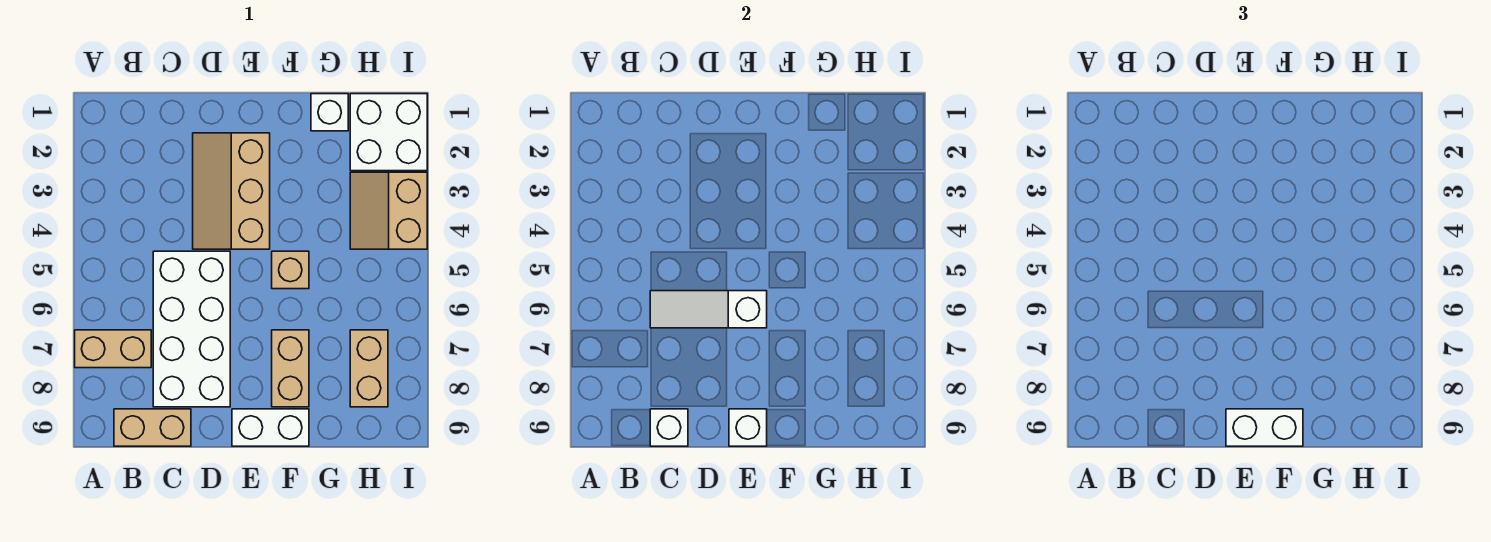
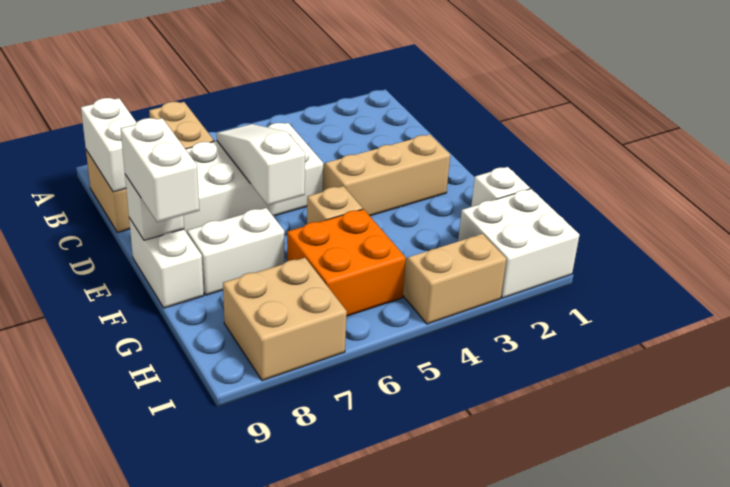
white 1x1 brick [650,409,688,446] -> white 1x2 brick [81,98,136,192]
tan 1x2 brick [272,330,309,407] -> white 1x2 brick [187,208,284,295]
none -> orange 2x2 brick [287,209,406,316]
tan 1x2 brick [350,330,388,407] -> tan 2x2 brick [223,258,347,381]

